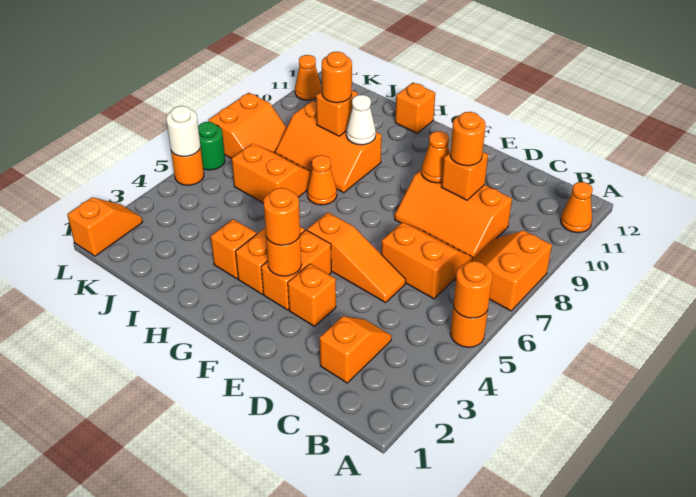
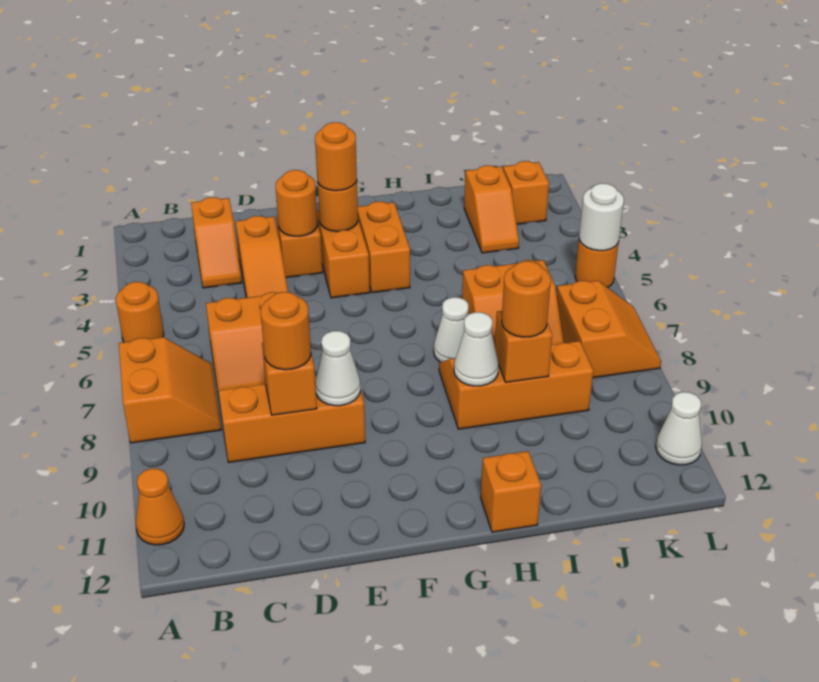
orange 1x1 round brick [453,261,492,318] -> orange 1x1 round brick moved to [276,170,318,236]
orange 1x3 slope [307,212,406,302] -> orange 1x3 slope turned to [236,216,288,298]
orange 1x1 cone [421,131,449,183] -> white 1x1 cone [315,331,360,406]
orange 1x1 brick [210,219,257,279] -> orange 1x1 brick moved to [503,161,549,224]
orange 1x1 cone [307,155,337,205] -> white 1x1 cone [434,297,468,362]
orange 2x2 slope [209,93,286,159] -> orange 2x2 slope turned to [557,281,661,378]
orange 1x2 slope [67,197,143,256] -> orange 1x2 slope moved to [464,165,519,253]
green 1x1 round brick [198,122,225,170] -> none
orange 1x1 cone [295,55,321,100] -> white 1x1 cone [656,392,702,465]

